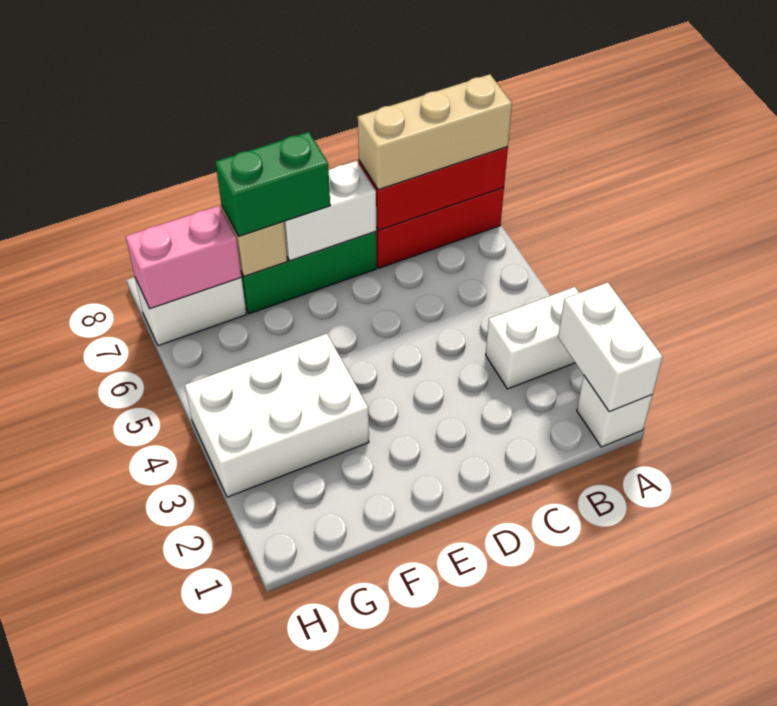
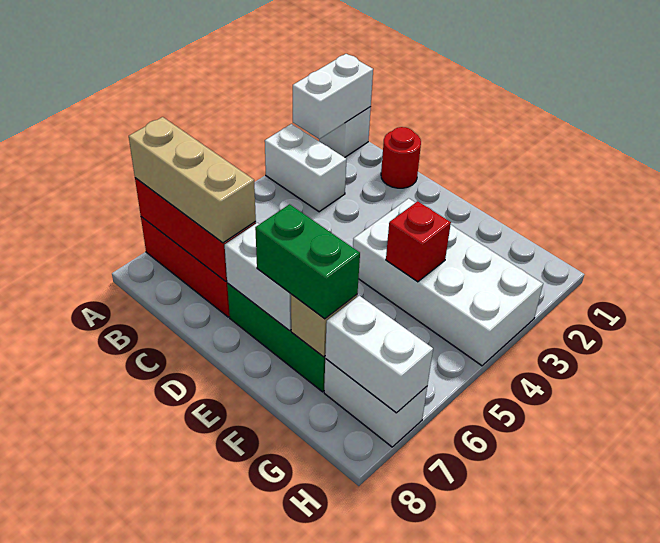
none -> red 1x1 round brick [381,127,421,188]
white 2x3 brick [185,334,369,497] -> white 2x4 brick [353,198,543,366]
none -> red 1x1 brick [386,201,451,282]
pink 1x2 brick [126,206,241,309] -> white 1x2 brick [325,296,433,413]

